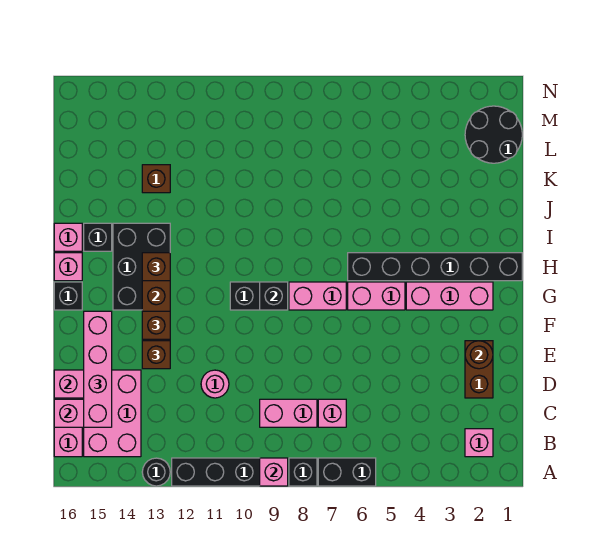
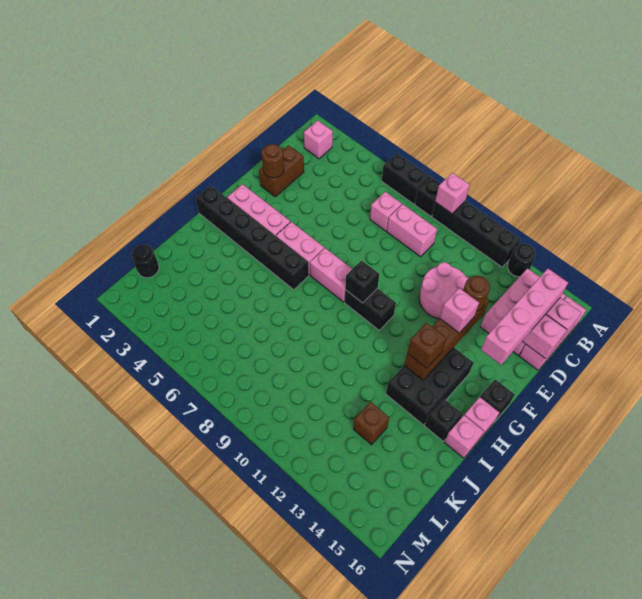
pink 1x1 round brick [201,370,229,398] -> pink 2x2 round brick [419,262,468,319]
brown 1x1 brick [142,341,170,369] -> brown 1x1 round brick [463,276,490,311]
brown 1x1 brick [142,311,170,339] -> pink 1x1 brick [440,288,479,333]
black 2x2 round brick [465,106,522,163] -> black 1x1 round brick [132,245,159,278]

